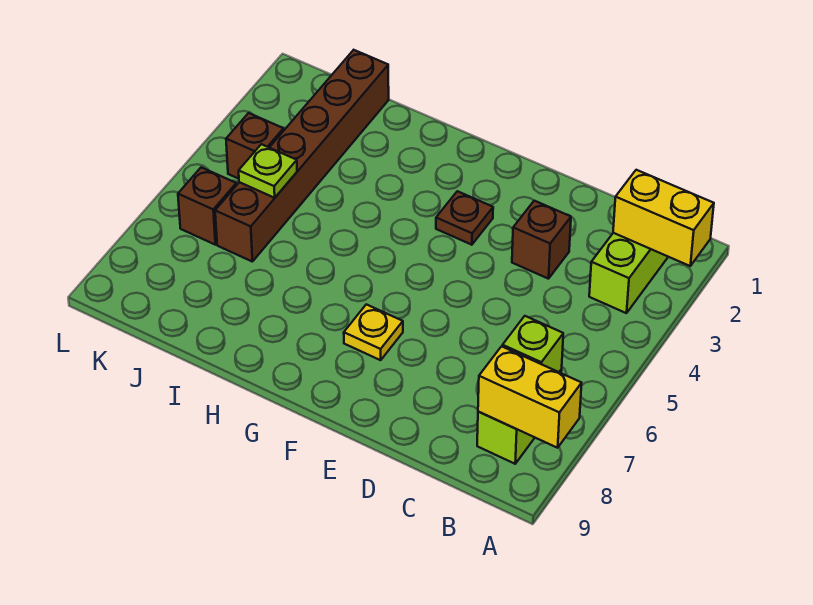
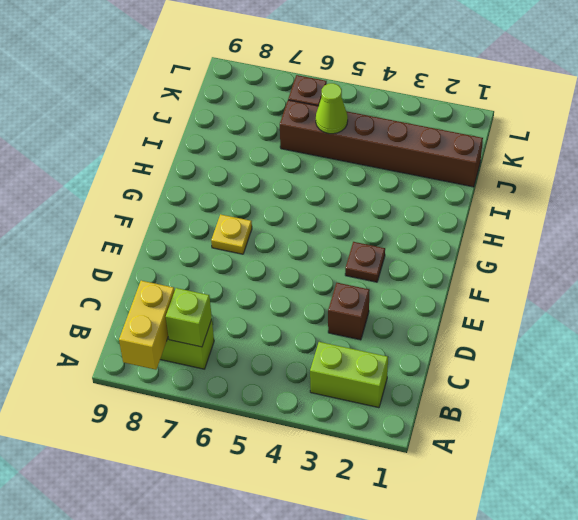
yellow 1x2 brick [613,170,714,266] -> none
lime 1x1 plate [239,144,297,198] -> lime 1x1 cone [316,83,348,134]
brown 1x1 brick [226,113,284,179] -> none

